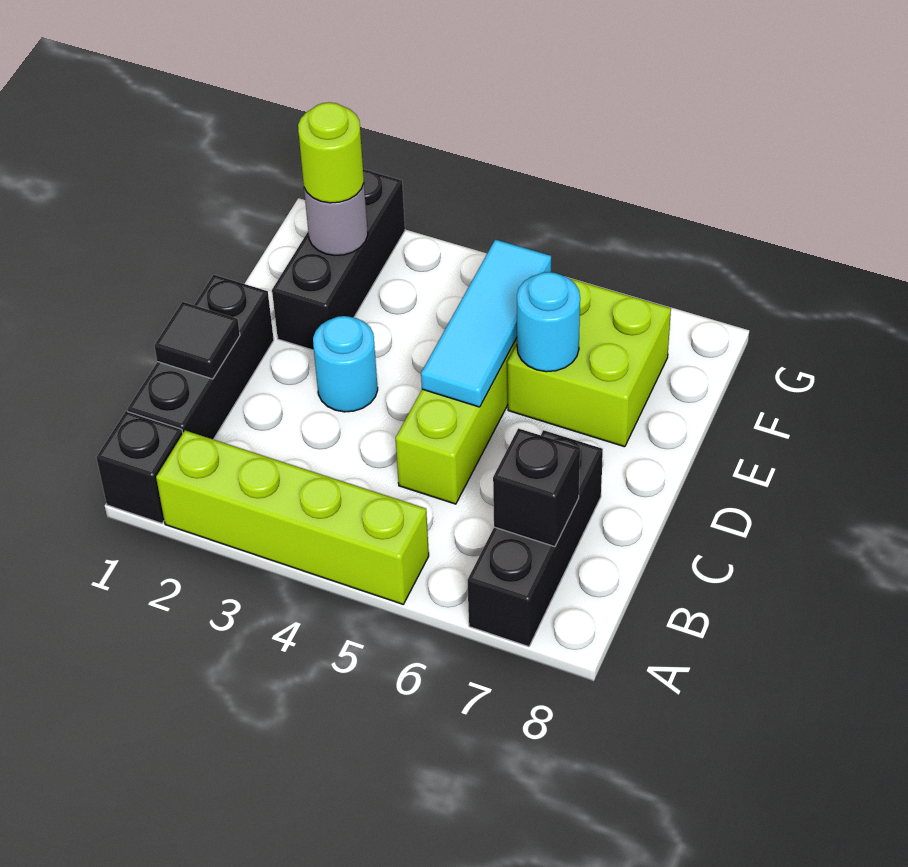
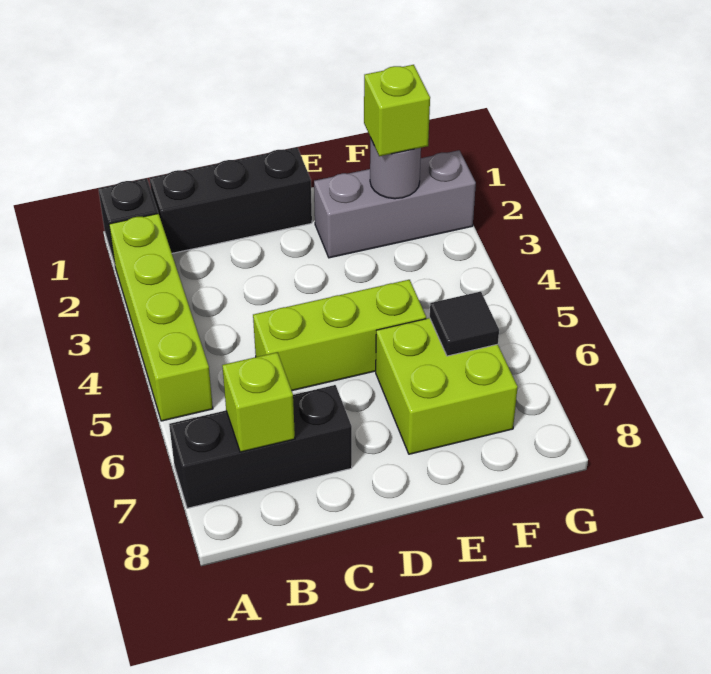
black 1x1 brick [493,428,580,547] -> lime 1x1 brick [222,352,295,452]
black 1x1 tile [154,302,240,379] -> black 1x1 tile moved to [430,292,499,356]
cyan 1x1 round brick [313,316,378,412] -> none
cyan 1x3 tile [421,239,551,407] -> none
black 1x3 brick [272,169,405,350] -> grey 1x3 brick [314,150,476,258]
cyan 1x1 round brick [517,272,580,372] -> none
lime 1x1 round brick [298,102,364,203] -> lime 1x1 brick [364,65,430,156]

